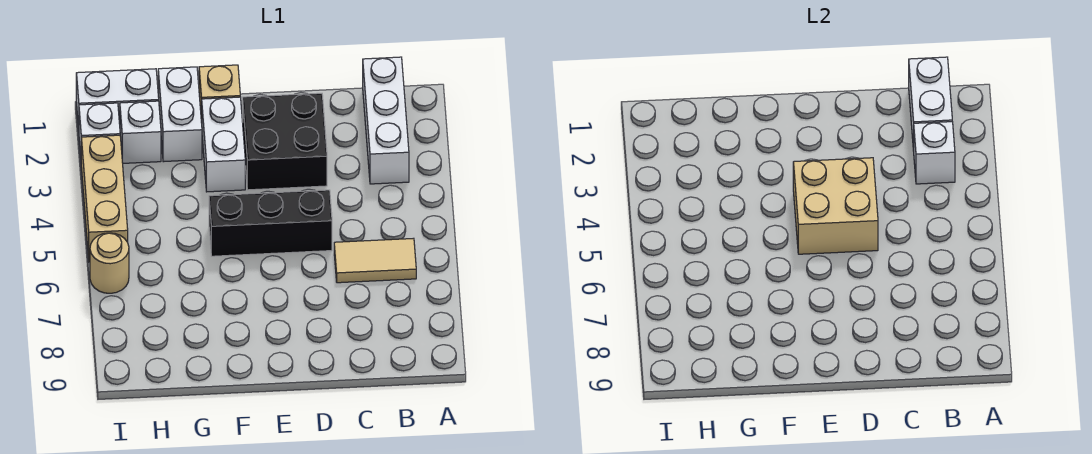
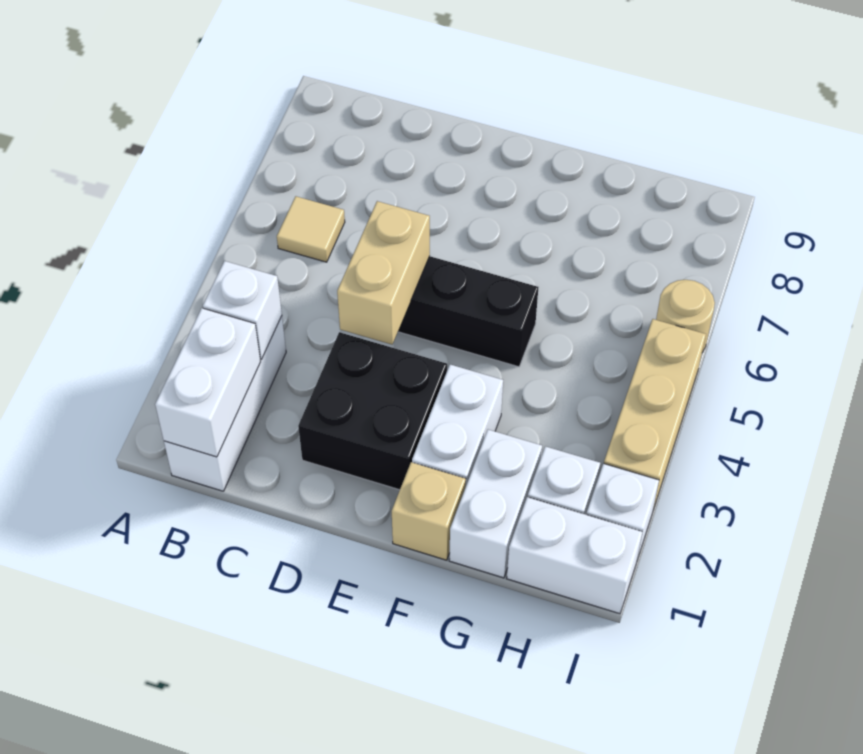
tan 1x2 tile [334,238,416,283] -> tan 1x1 tile [277,196,345,262]
tan 2x2 brick [793,158,878,254] -> tan 1x2 brick [337,201,430,344]

